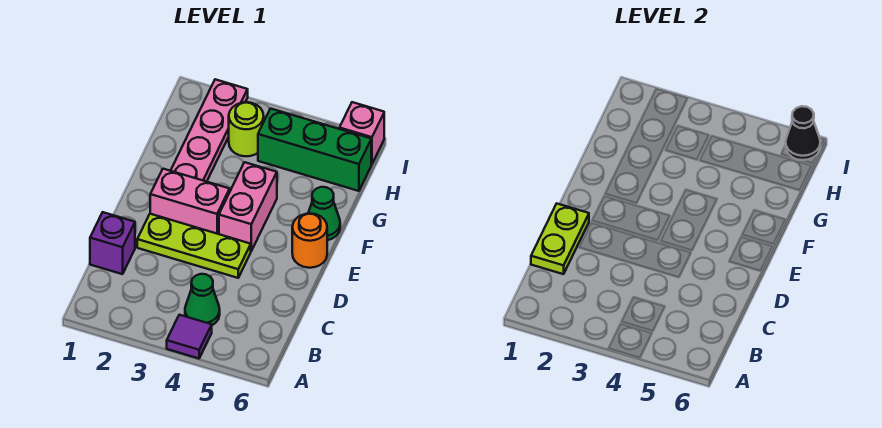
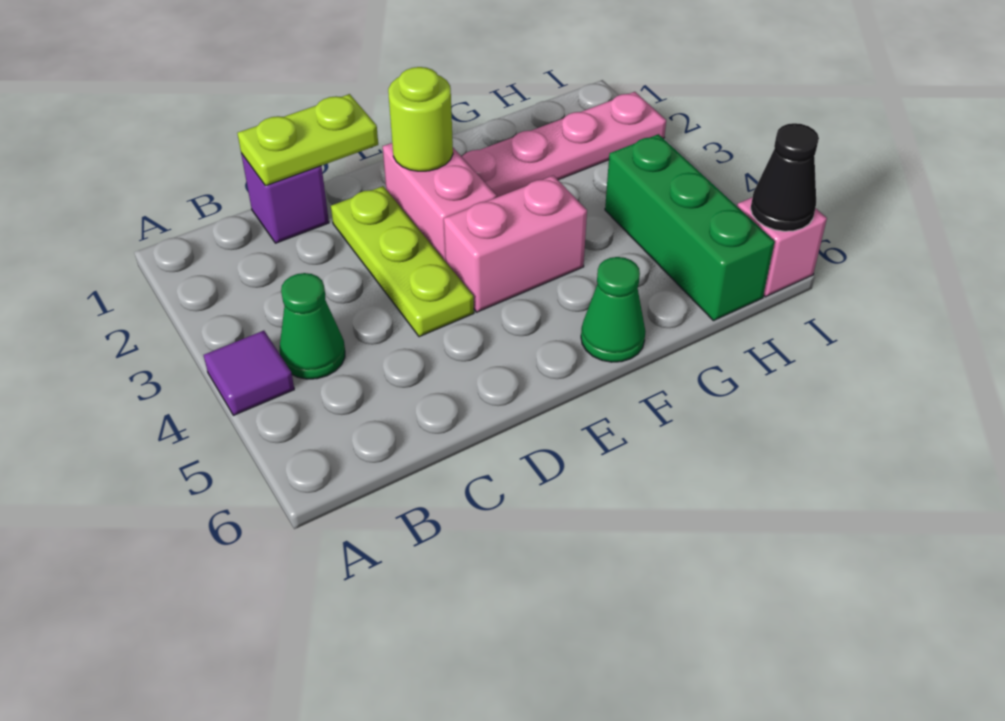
orange 1x1 round brick [292,213,327,268] -> none
lime 1x1 round brick [229,102,264,156] -> lime 1x1 round brick moved to [388,67,453,171]

